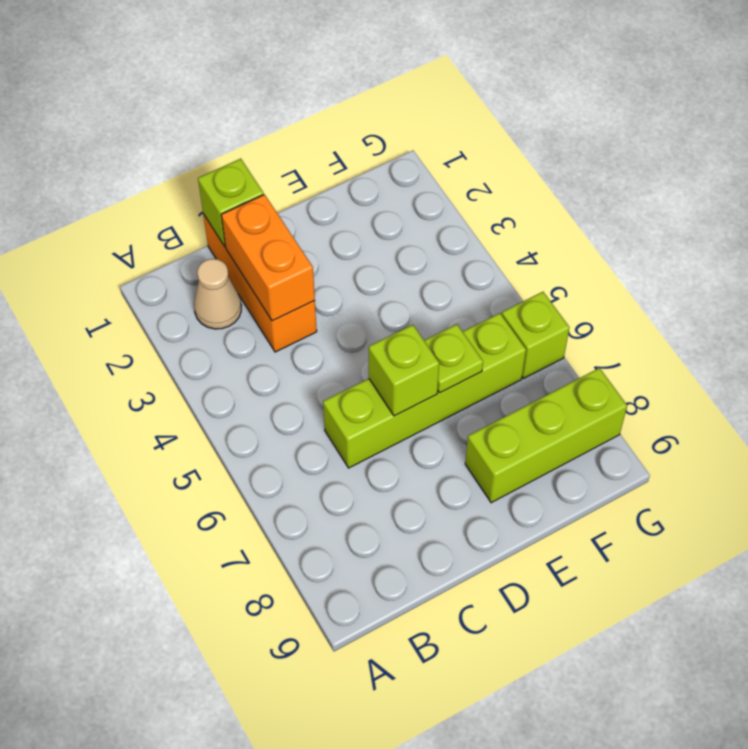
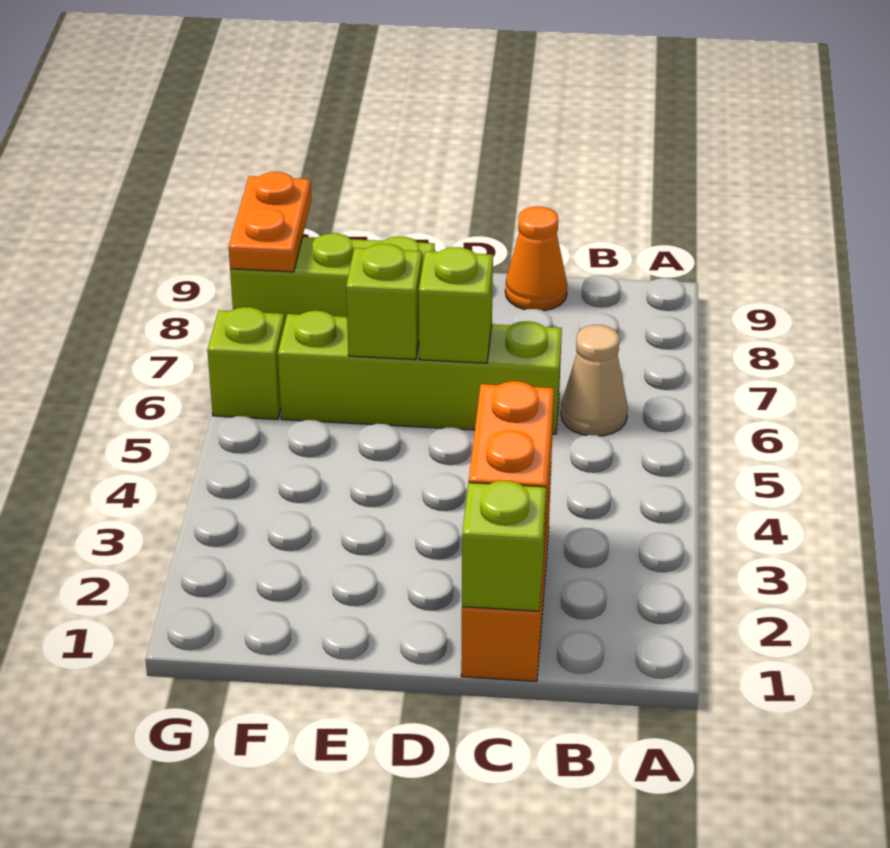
tan 1x1 cone [194,259,241,329] -> tan 1x1 cone moved to [561,325,628,436]
none -> orange 1x1 cone [505,206,567,311]
lime 1x1 plate [424,324,483,393] -> lime 1x1 brick [346,244,422,360]
none -> orange 1x2 plate [229,172,311,272]

